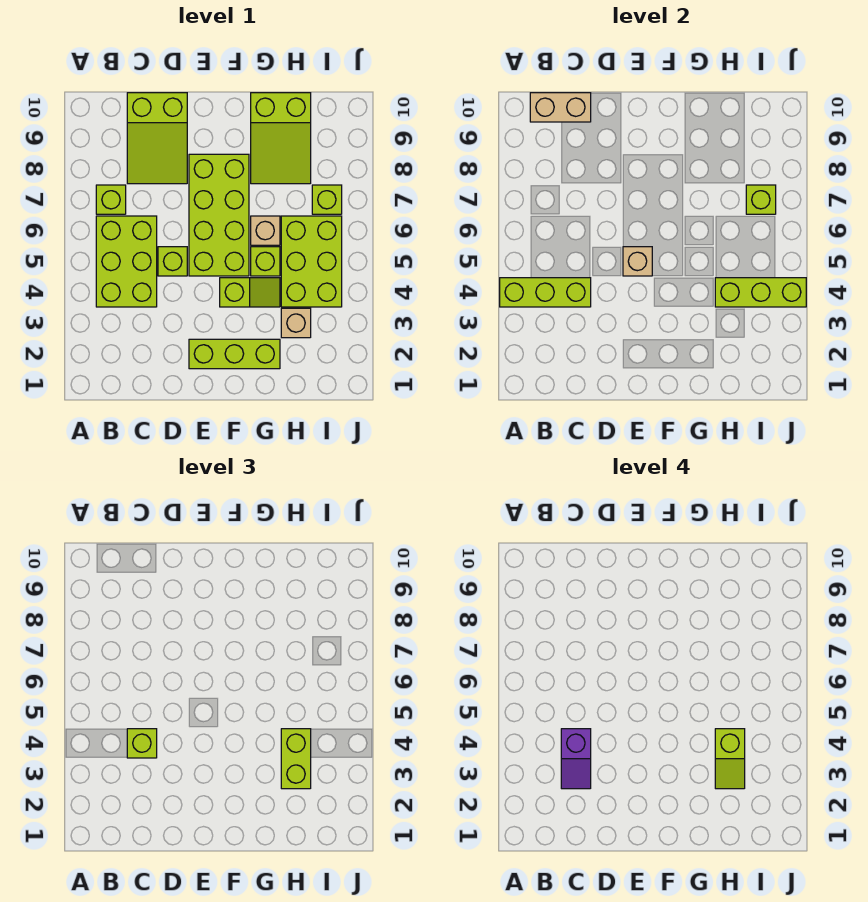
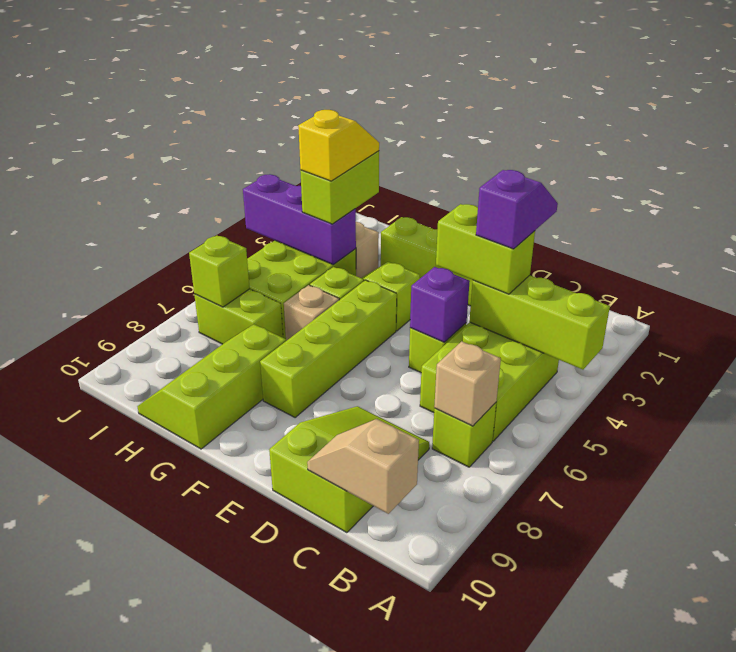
tan 1x2 brick [530,93,591,122] -> tan 1x2 slope [307,419,419,514]
lime 1x1 brick [127,729,157,758] -> lime 1x2 brick [436,204,535,294]
none -> purple 1x1 brick [410,267,470,342]
lime 2x4 brick [189,154,249,276] -> lime 1x4 brick [260,280,397,417]
tan 1x1 brick [623,247,652,276] -> tan 1x1 brick moved to [434,341,501,426]
lime 2x3 slope [251,93,311,184] -> lime 2x3 slope turned to [137,324,286,449]
lime 1x2 slope [715,729,745,789] -> yellow 1x2 slope [298,110,379,181]
lime 1x3 brick [715,278,806,307] -> purple 1x3 brick [243,174,356,265]
lime 1x1 brick [312,185,342,214] -> lime 1x2 brick [194,289,283,344]

